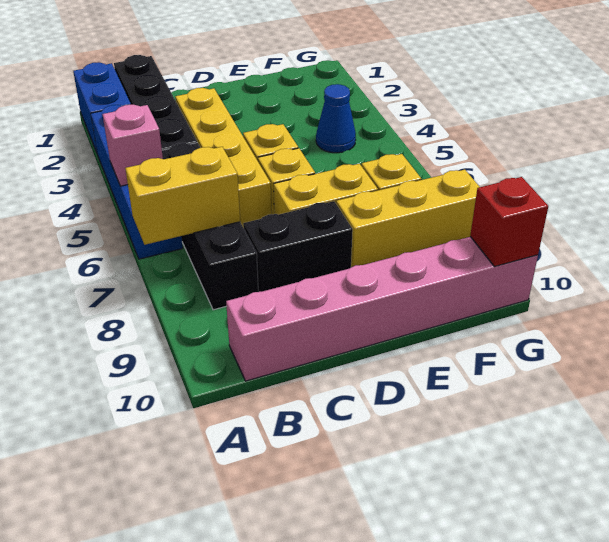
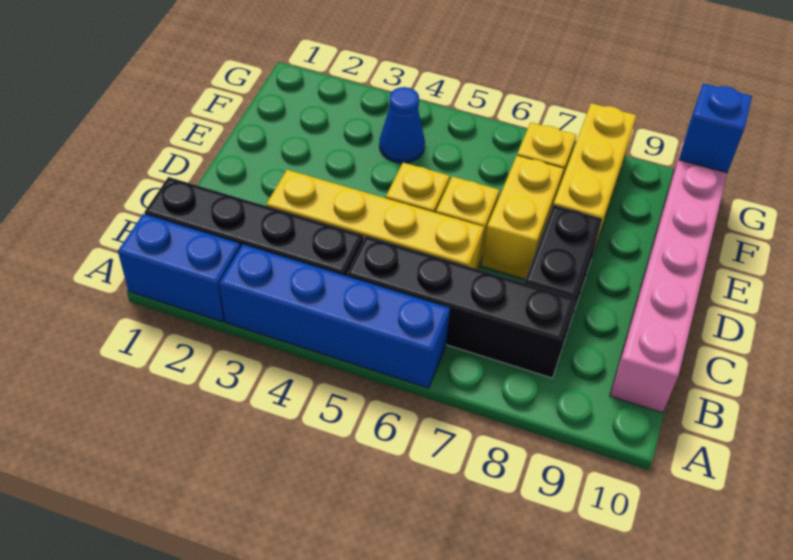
pink 1x1 brick [103,105,163,186] -> none
yellow 1x2 brick [125,147,240,245] -> none
red 1x1 brick [470,177,548,267] -> blue 1x1 brick [679,83,752,173]

